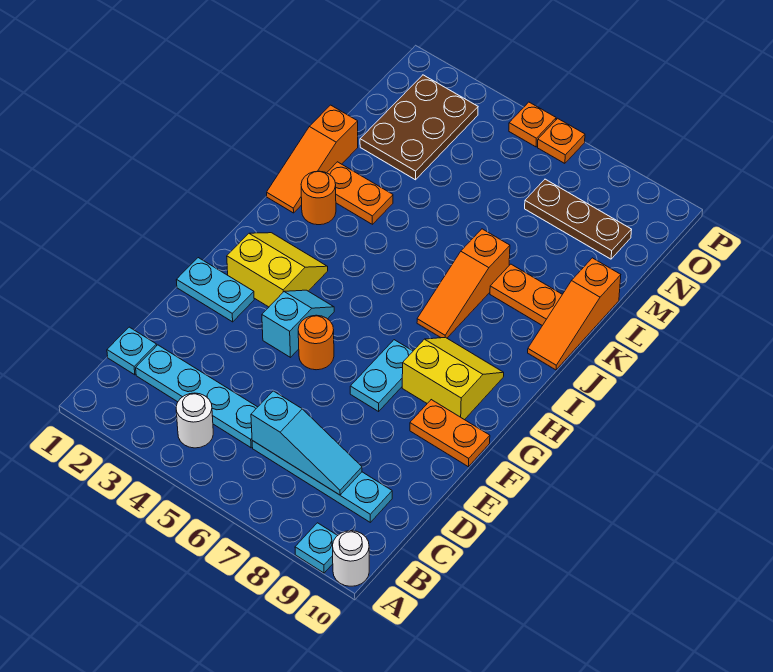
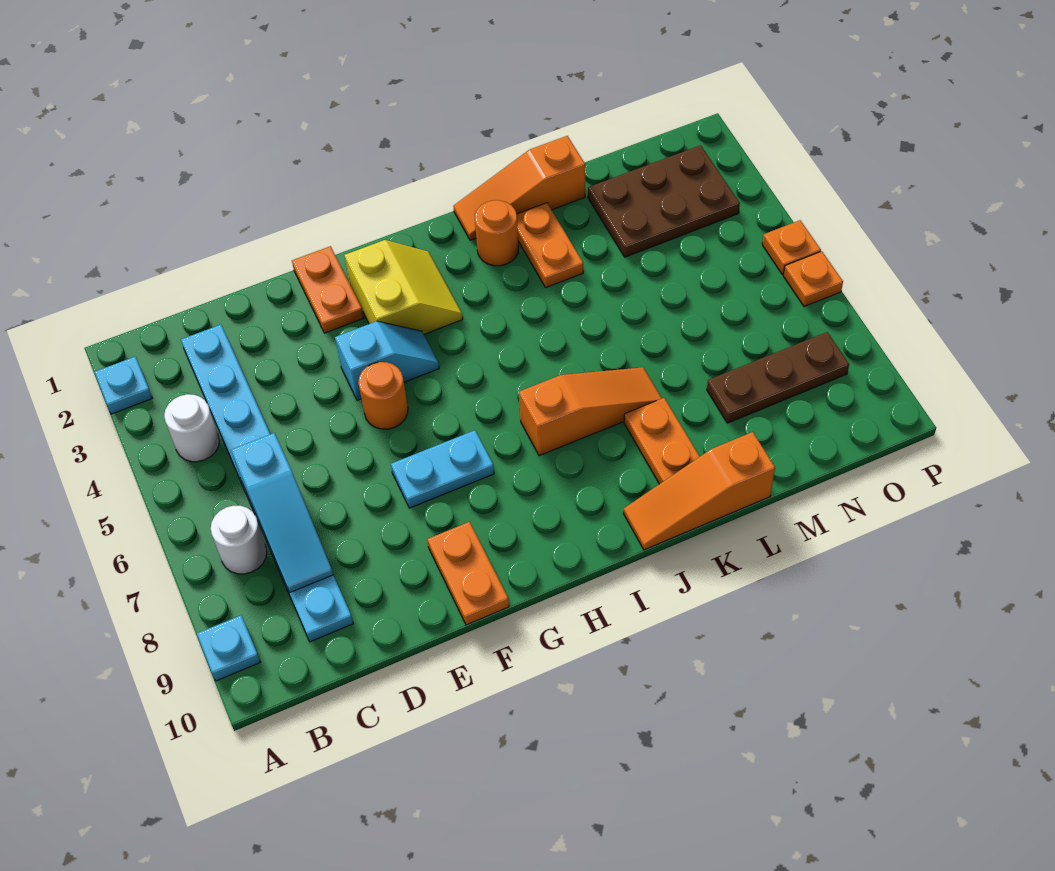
white 1x1 round brick [333,531,369,586] -> white 1x1 round brick moved to [211,506,267,574]
cyan 1x1 plate [107,327,157,375] -> cyan 1x1 plate moved to [95,357,152,414]
cyan 1x2 plate [176,258,254,322] -> orange 1x2 plate [292,246,364,333]
yellow 2x2 slope [402,337,504,420] -> none
orange 1x3 slope [417,229,510,338] -> orange 1x3 slope turned to [519,367,662,456]
brown 1x3 plate [525,179,632,259] -> brown 1x3 plate turned to [707,332,849,423]

